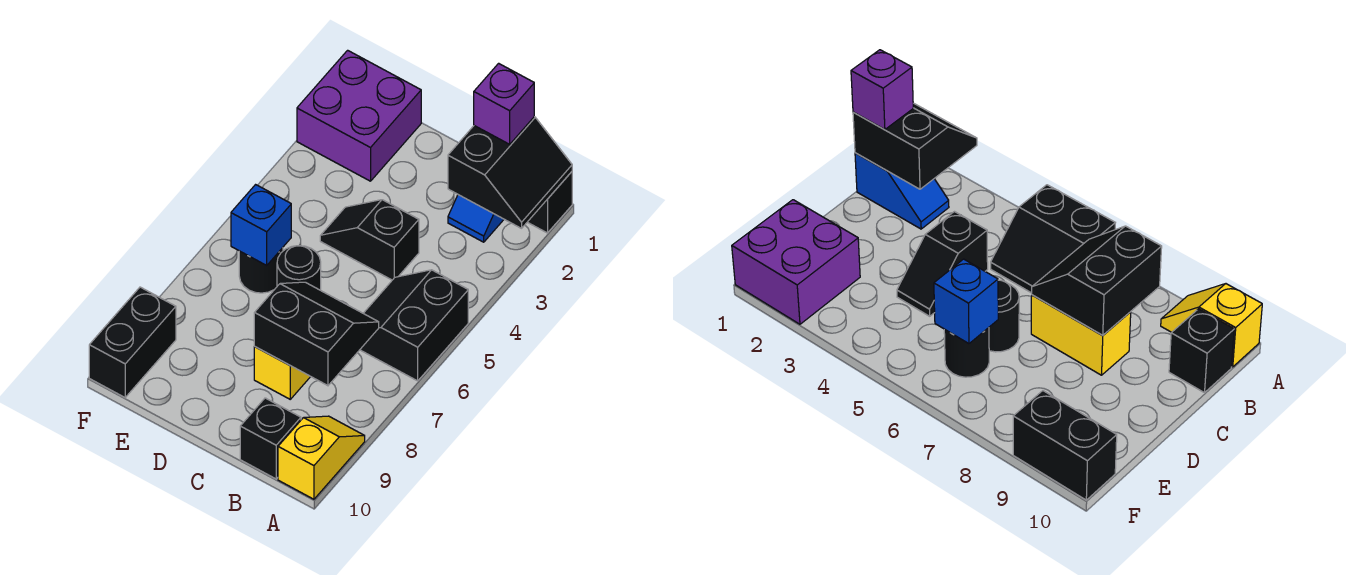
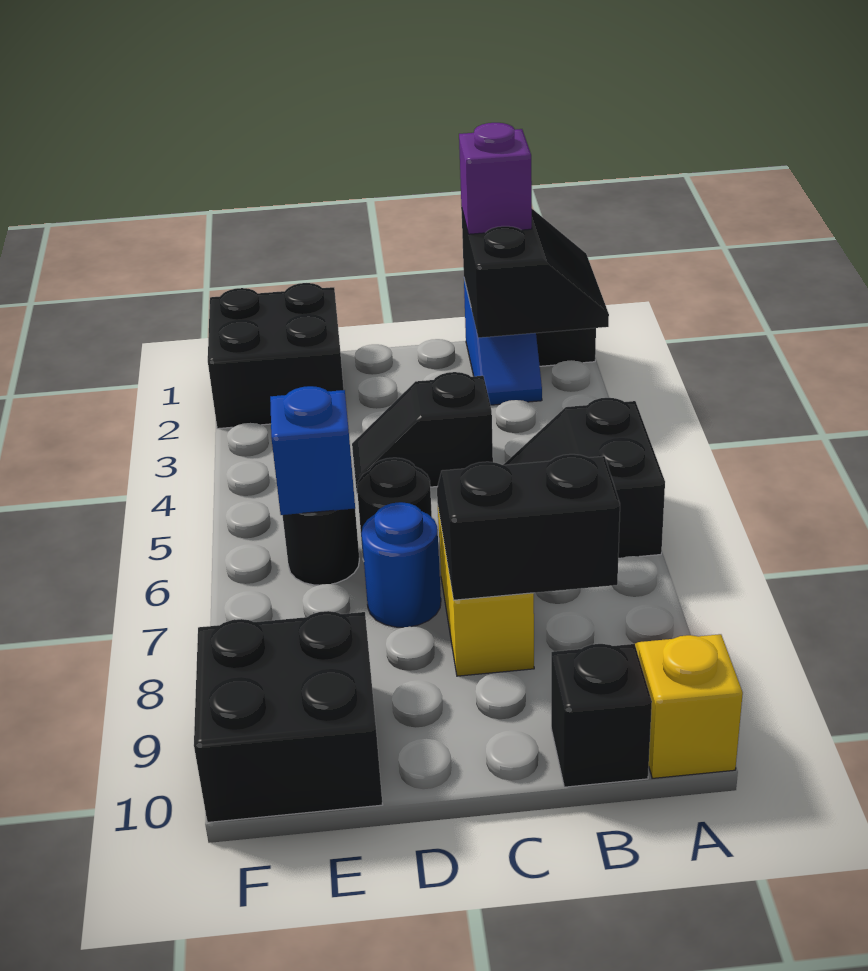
none -> blue 1x1 round brick [362,502,441,627]
purple 2x2 brick [297,50,421,181] -> black 2x2 brick [208,283,344,429]
black 1x2 brick [89,287,176,397] -> black 2x2 brick [194,611,383,822]

